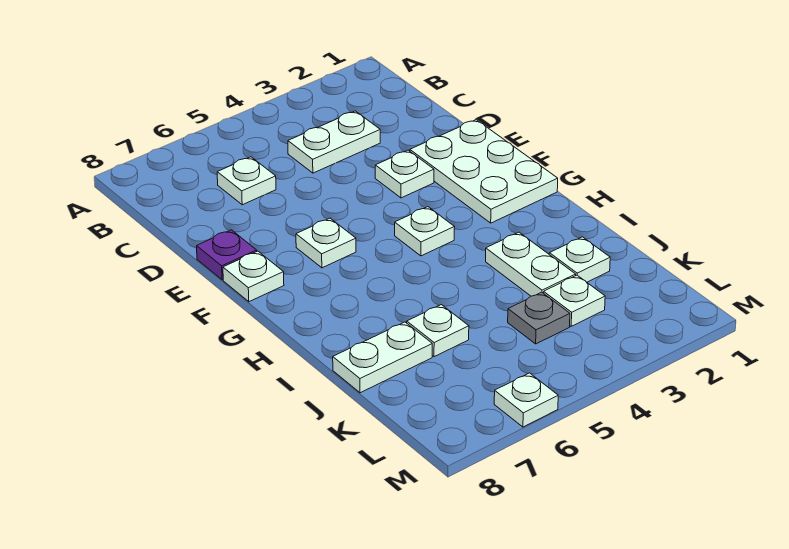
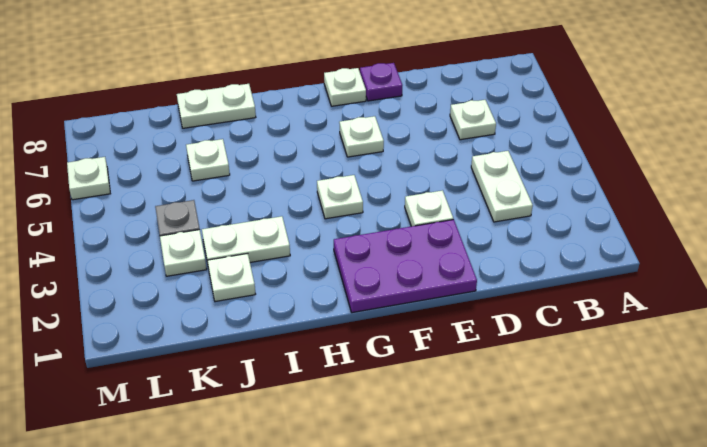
white 2x3 plate [410,120,558,223] -> purple 2x3 plate [334,219,477,313]
white 1x2 plate [333,322,432,393] -> white 1x2 plate turned to [177,84,256,128]

